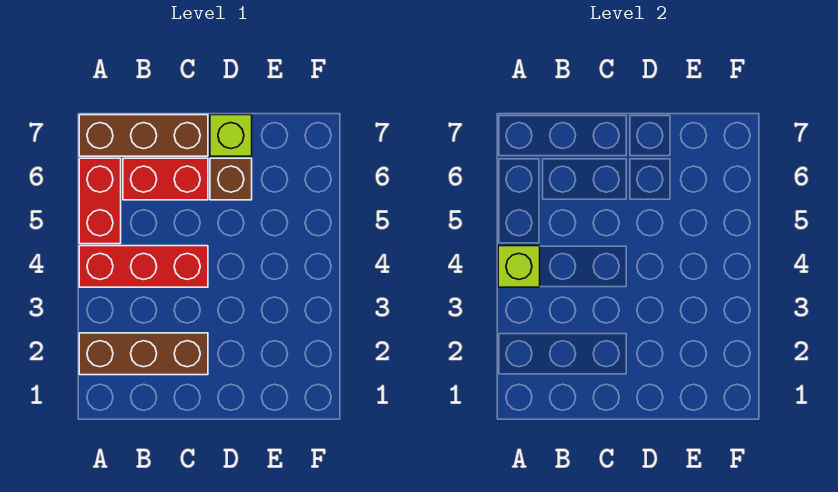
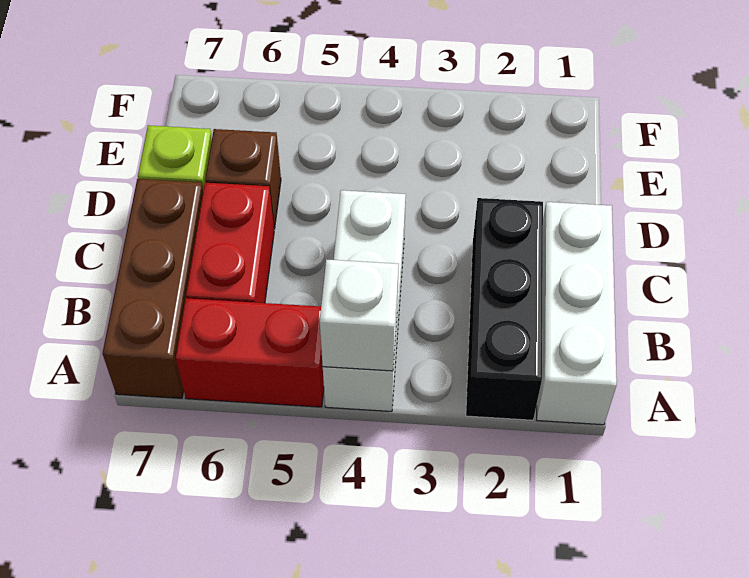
none -> white 1x3 brick [537,202,617,425]
brown 1x3 brick [79,333,208,375] -> black 1x3 brick [466,198,543,420]
red 1x3 brick [79,246,208,287] -> white 1x3 brick [323,190,406,411]
lime 1x1 brick [498,246,540,287] -> white 1x1 brick [320,259,399,371]

